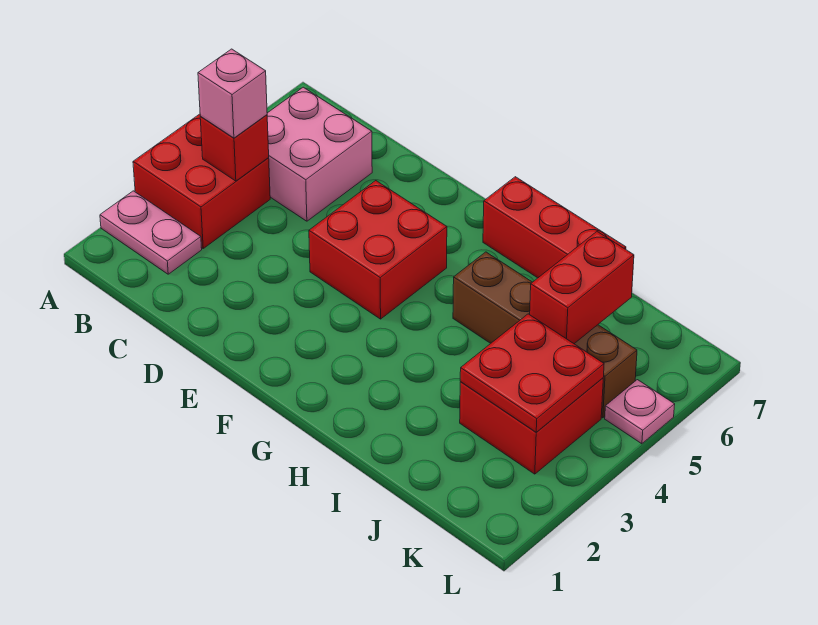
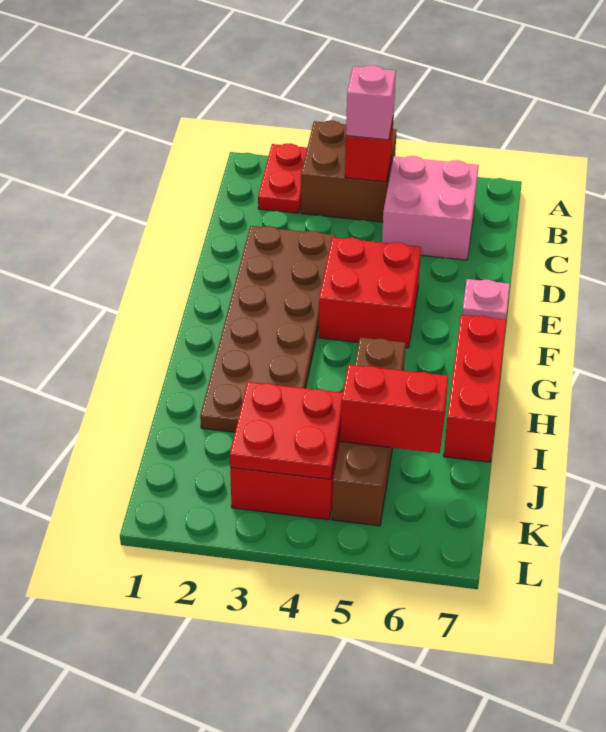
pink 1x2 plate [100,191,202,274] -> red 1x2 plate [258,143,307,213]
red 2x2 brick [133,114,270,248] -> brown 2x2 brick [301,121,397,222]
none -> brown 2x6 plate [200,226,336,432]
pink 1x1 plate [605,380,675,444] -> pink 1x1 plate moved to [462,279,510,320]

